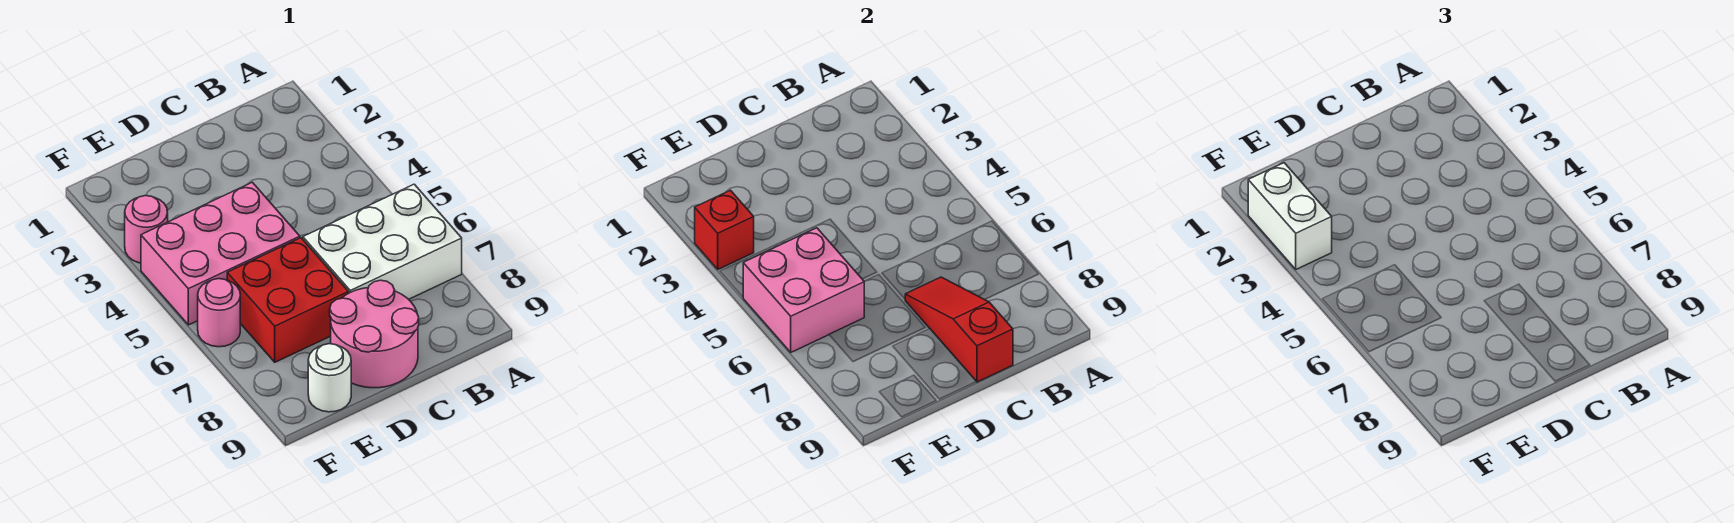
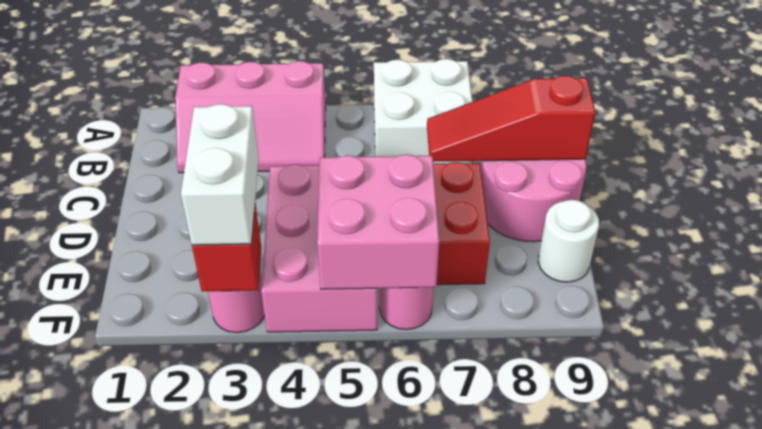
none -> pink 2x3 slope [175,61,326,173]
white 2x3 brick [303,184,462,299] -> white 2x2 brick [374,59,473,164]
white 1x2 brick [1248,163,1332,269] -> white 1x2 brick turned to [181,104,259,245]

